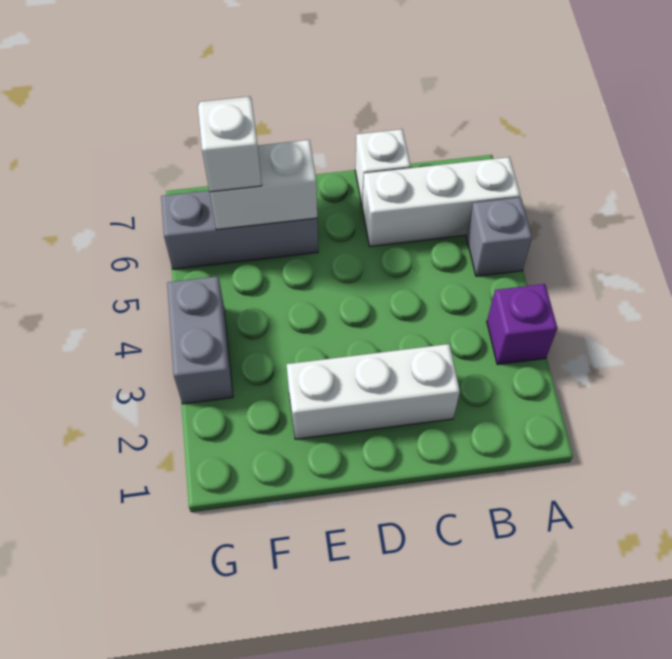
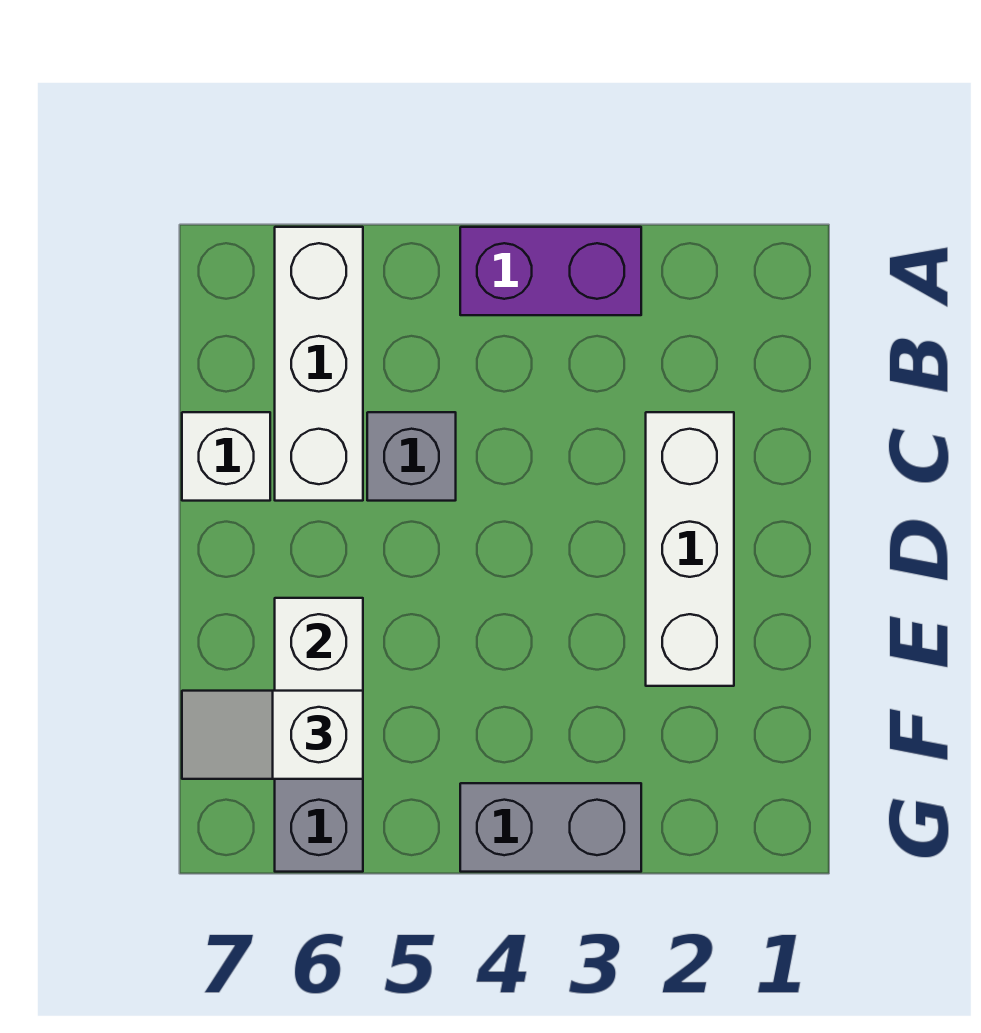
purple 1x1 brick [487,284,557,365] -> purple 1x2 brick [460,227,641,315]
grey 1x1 brick [466,197,532,276] -> grey 1x1 brick moved to [367,412,456,501]

